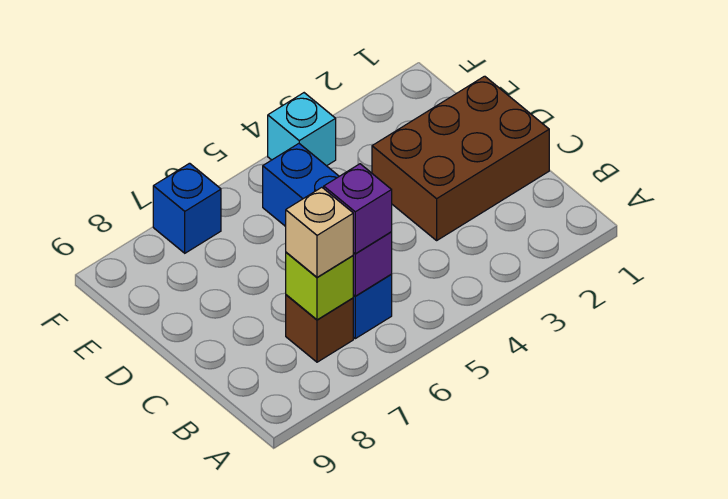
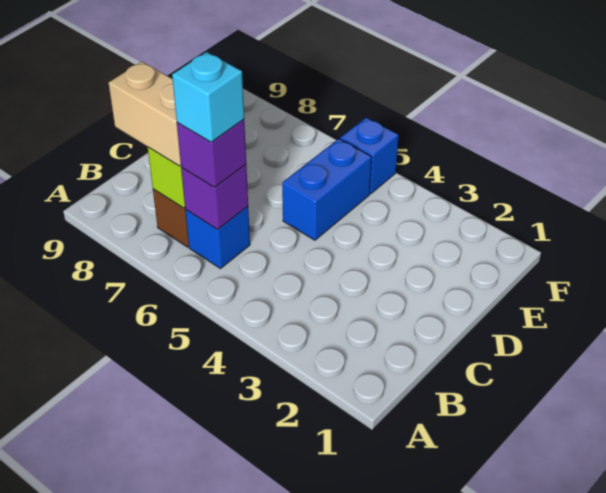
tan 1x1 brick [286,187,353,277] -> tan 1x2 brick [109,62,181,166]
brown 2x3 brick [372,76,549,240] -> none
cyan 1x1 brick [268,93,336,166] -> cyan 1x1 brick moved to [172,52,244,142]
blue 1x1 brick [153,163,221,253] -> blue 1x1 brick moved to [340,118,399,194]

